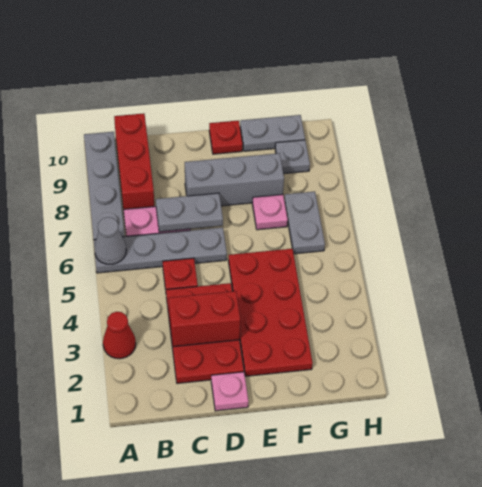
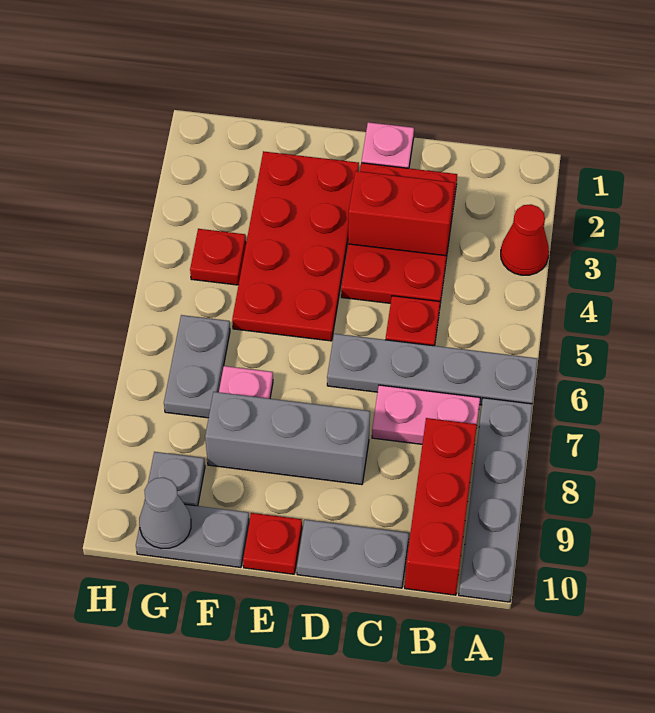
grey 1x1 cone [94,217,126,264] -> grey 1x1 cone moved to [139,477,191,549]
grey 1x2 plate [156,193,223,232] -> grey 1x2 plate moved to [297,520,409,588]
none -> red 1x1 plate [190,229,246,285]

